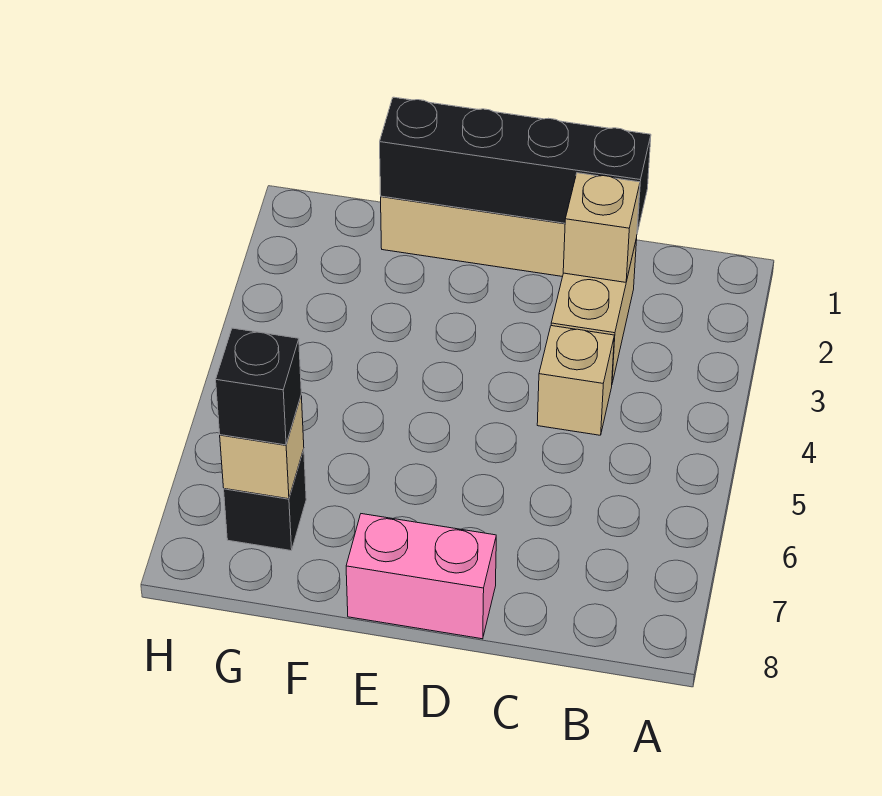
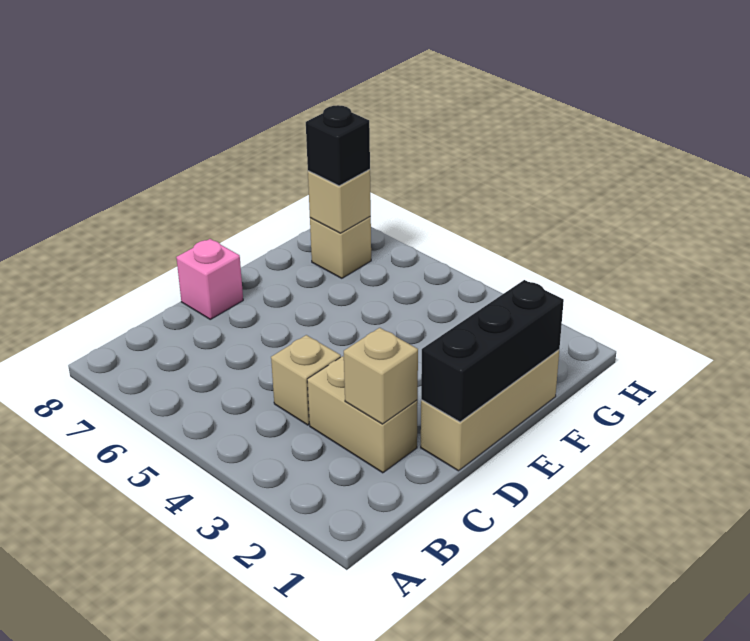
black 1x4 brick [380,97,651,233] -> black 1x3 brick [421,280,564,422]
pink 1x2 brick [346,514,496,639] -> pink 1x1 brick [176,239,243,319]
black 1x1 brick [224,449,306,551] -> tan 1x1 brick [310,217,371,278]

